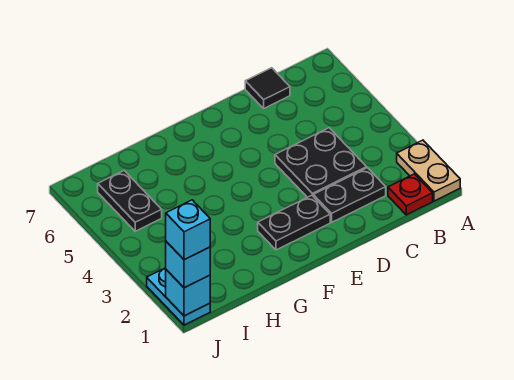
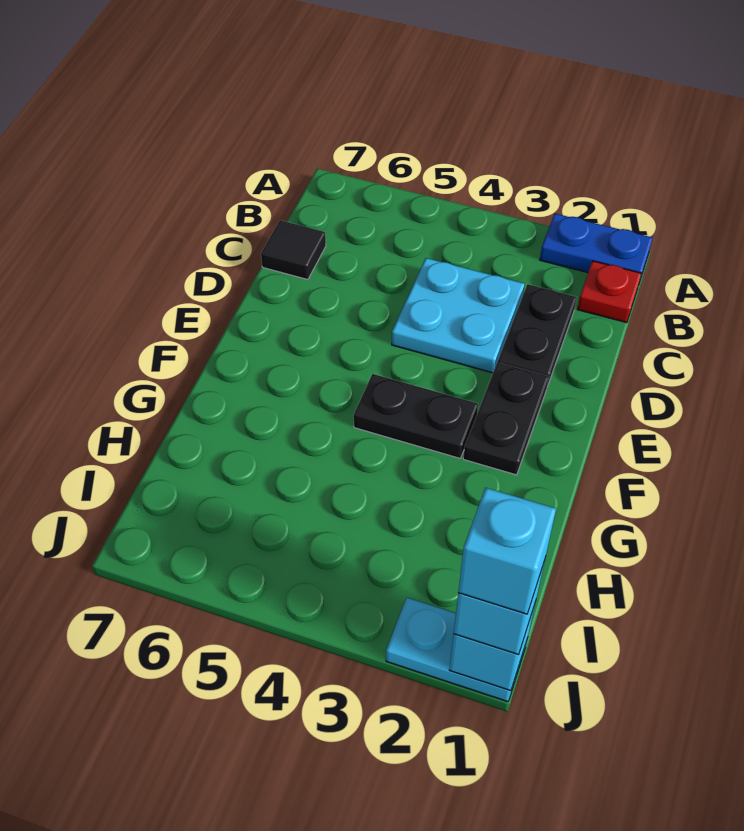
tan 1x2 plate [397,140,460,201] -> blue 1x2 plate [540,214,652,279]
black 2x2 plate [275,128,367,197] -> cyan 2x2 plate [392,258,525,373]
black 1x2 plate [98,171,162,231] -> black 1x2 plate moved to [354,374,478,459]

